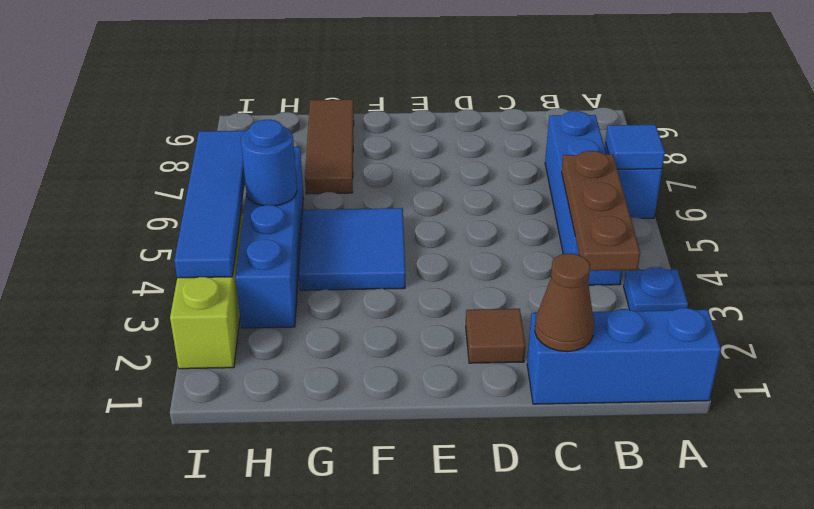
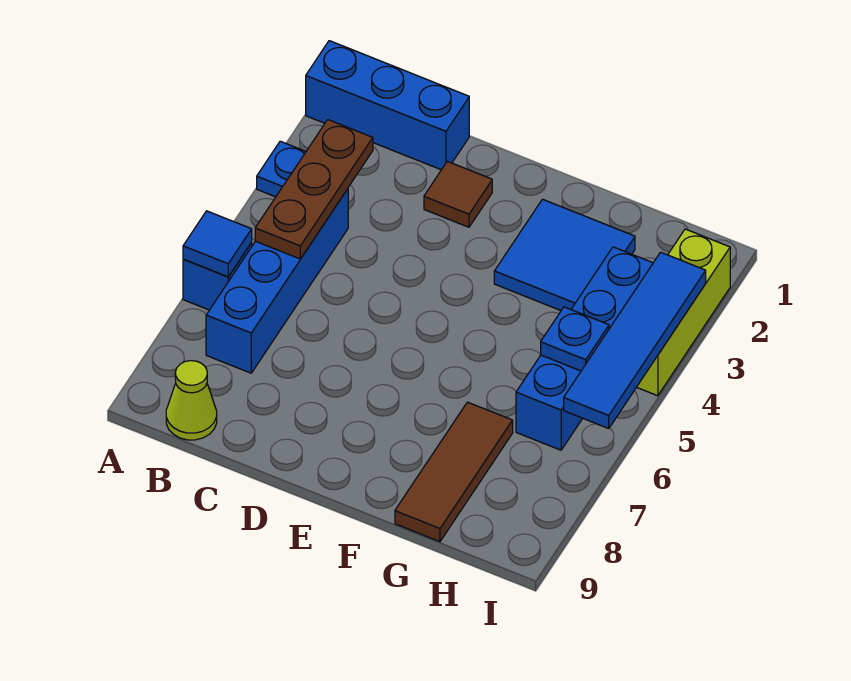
none -> lime 1x1 cone [166,361,217,440]
brown 1x1 cone [535,253,594,352] -> none
blue 2x2 tile [299,208,405,290] -> blue 2x2 tile moved to [494,199,635,310]
blue 1x1 round brick [241,120,297,206] -> blue 1x1 plate [541,307,609,371]

